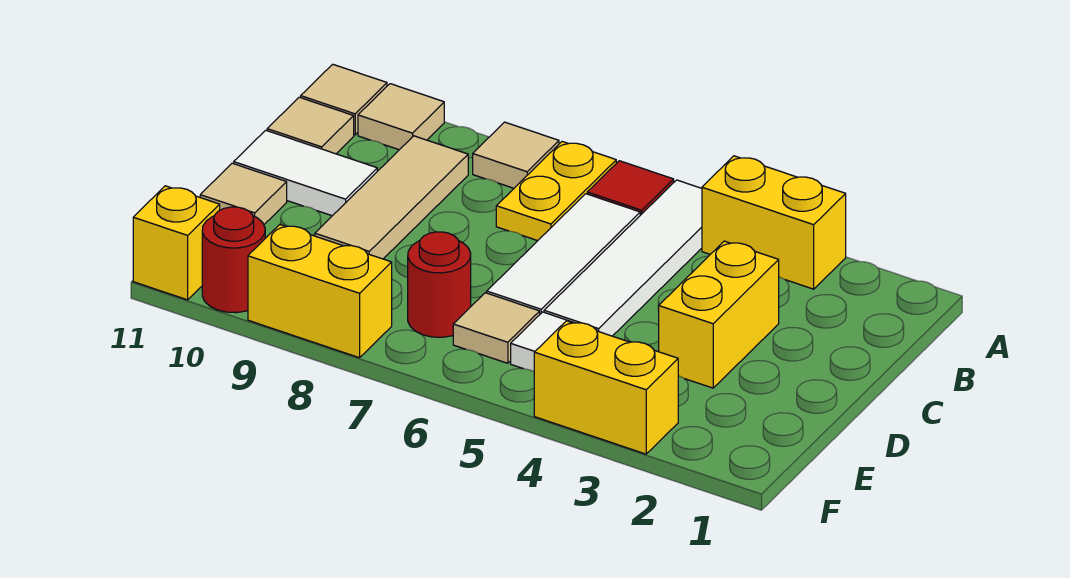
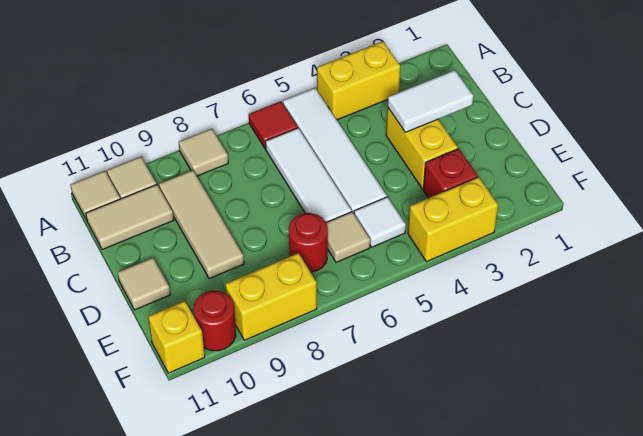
yellow 1x2 plate [496,142,616,241] -> none
tan 1x1 tile [267,97,354,154] -> tan 1x2 tile [86,184,174,250]
white 1x2 tile [234,130,377,216] -> white 1x2 tile moved to [387,70,473,132]
none -> red 1x1 brick [423,149,478,198]

